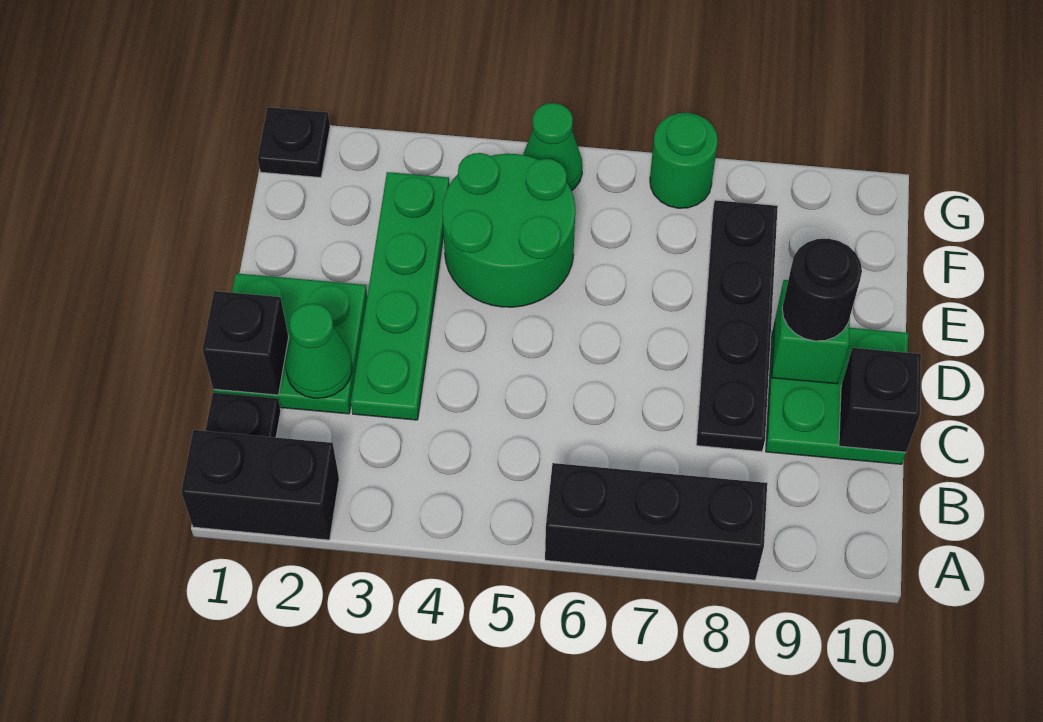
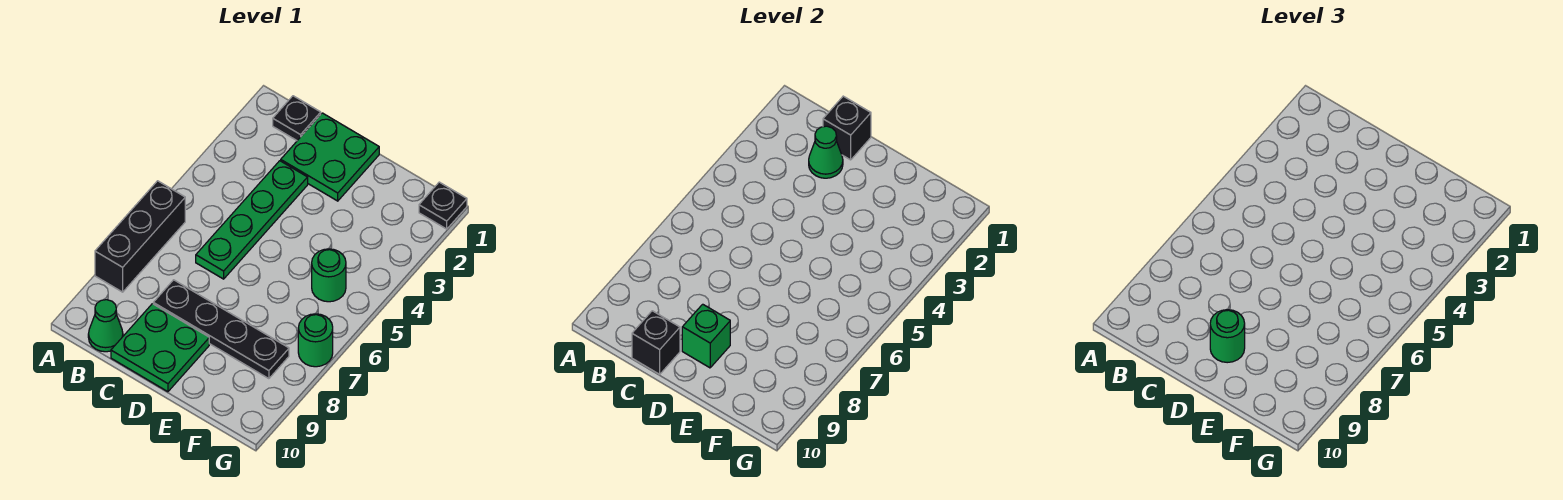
black 1x2 brick [181,430,339,540] -> none
green 1x4 plate [351,172,449,420] -> green 1x4 plate turned to [196,161,308,279]
black 1x1 round brick [782,239,862,341] -> green 1x1 round brick [1210,310,1245,363]
green 2x2 round brick [442,153,575,307] -> green 1x1 round brick [312,249,346,302]
green 1x1 cone [523,103,582,191] -> green 1x1 cone moved to [88,300,123,352]

